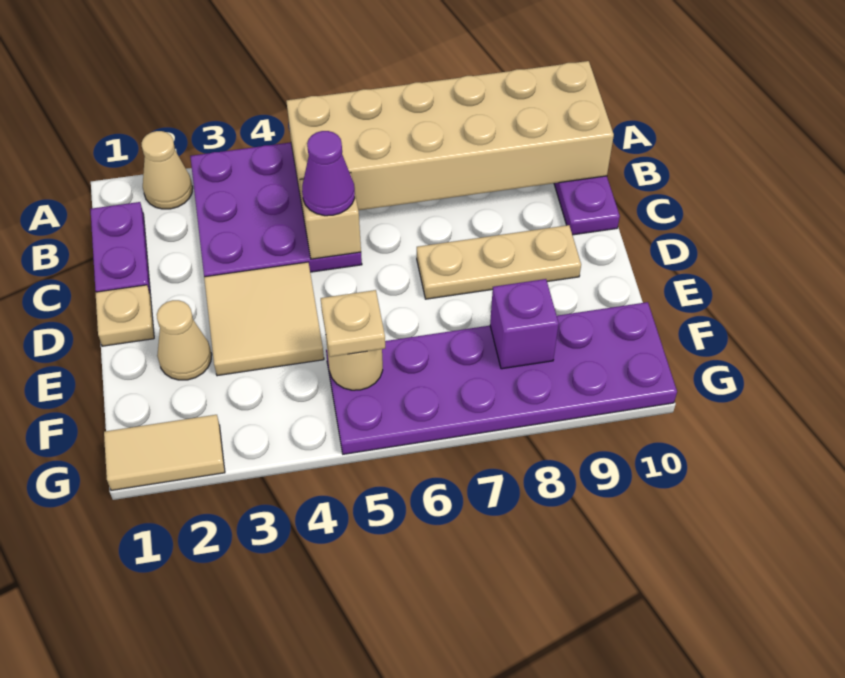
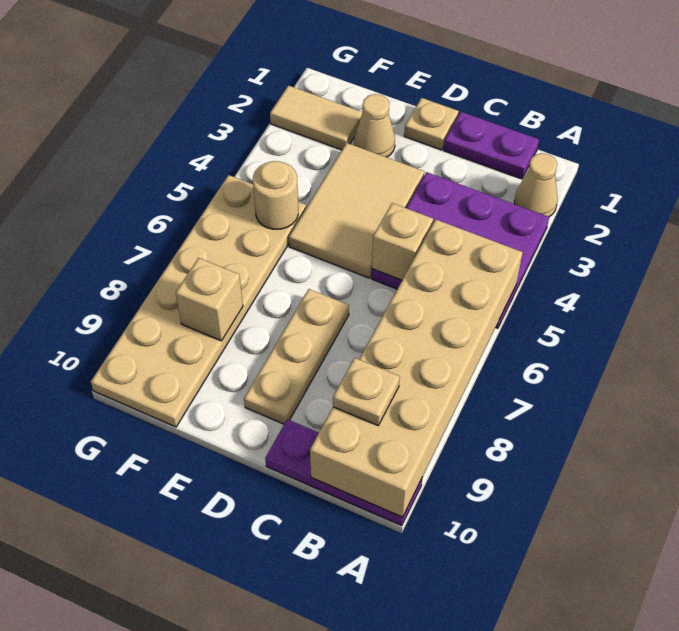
purple 1x1 cone [302,131,355,216] -> none
tan 2x2 tile [204,262,324,376] -> tan 2x3 tile [289,143,424,278]
purple 2x6 plate [326,302,677,454] -> tan 2x6 plate [91,175,306,427]
tan 1x1 plate [321,290,385,357] -> tan 1x1 plate moved to [333,358,400,425]
purple 1x1 brick [490,279,559,369] -> tan 1x1 brick [176,258,243,341]
tan 1x2 tile [104,415,225,490] -> tan 1x2 tile turned to [270,85,363,150]

